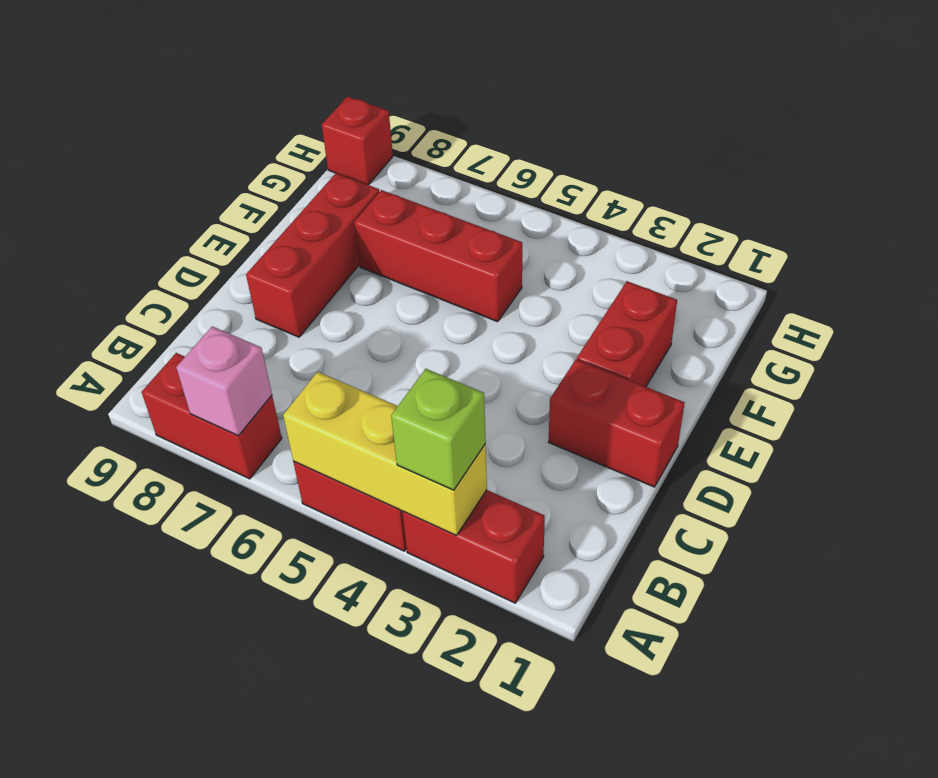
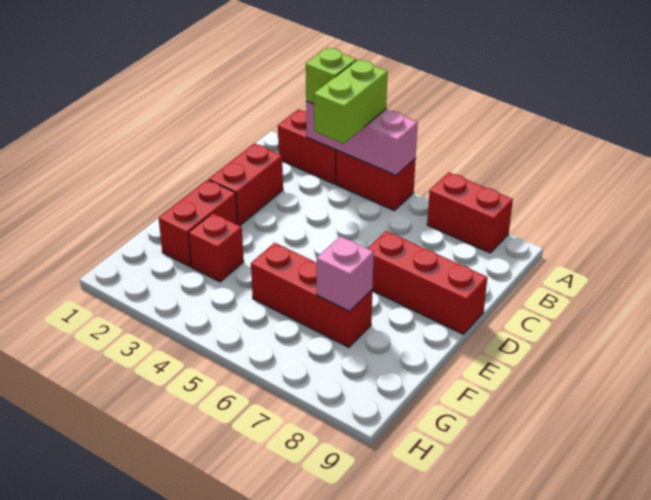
yellow 1x3 brick [283,372,487,535] -> pink 1x3 brick [306,101,418,175]
none -> lime 1x2 brick [314,60,388,144]
pink 1x1 brick [176,326,272,436] -> pink 1x1 brick moved to [317,236,374,311]
red 1x2 brick [549,359,685,487] -> red 1x2 brick turned to [209,143,283,226]
red 1x3 brick [246,173,379,337] -> red 1x3 brick turned to [367,231,487,334]
red 1x1 brick [322,96,393,185] -> red 1x1 brick moved to [188,213,244,282]

